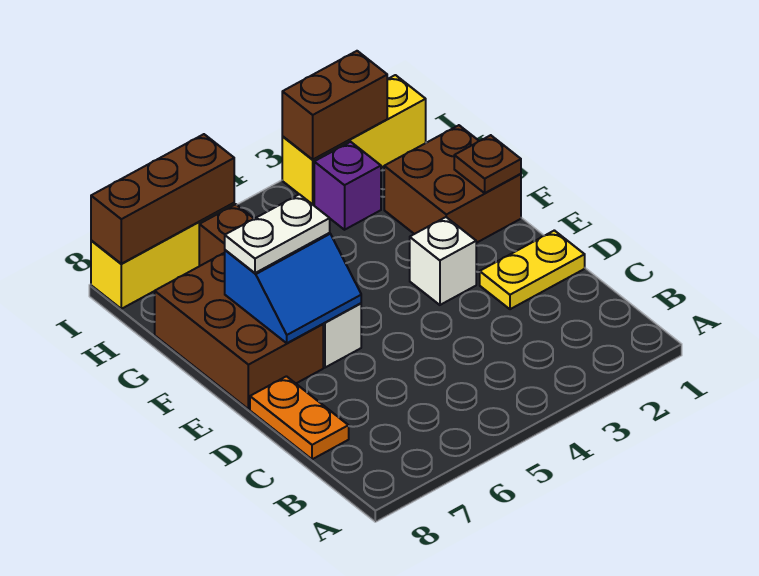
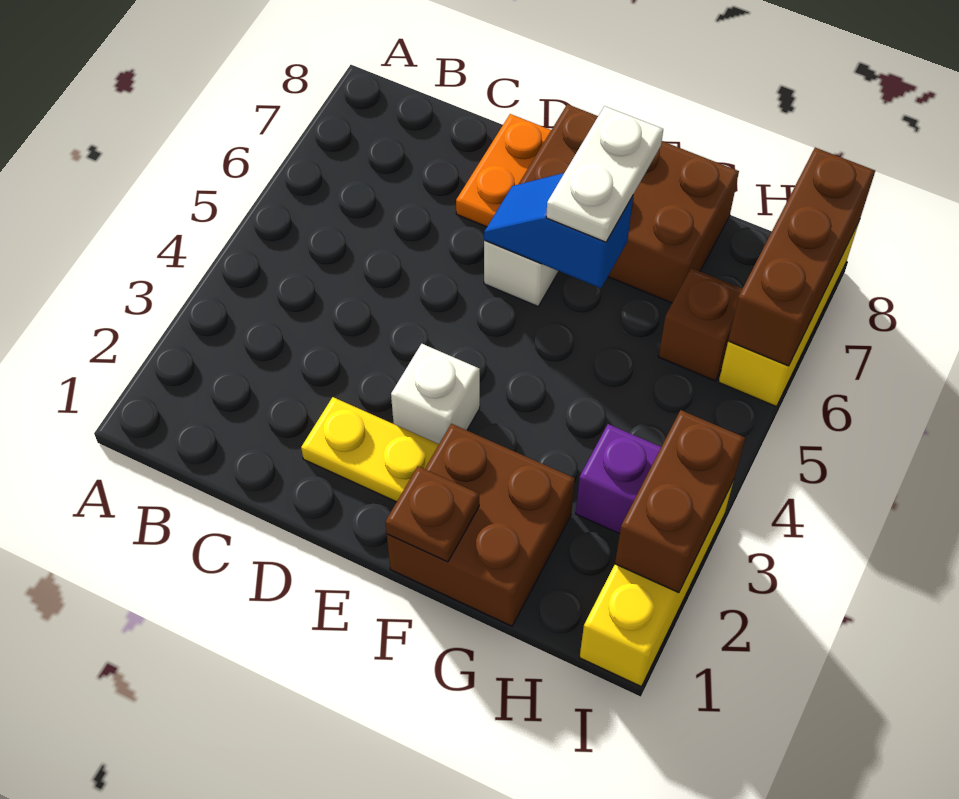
orange 1x2 plate [250,376,349,459] -> orange 1x2 plate turned to [456,114,551,227]
yellow 1x2 plate [480,230,585,309] -> yellow 1x2 plate turned to [301,397,439,502]
blue 2x2 slope [225,233,361,343] -> blue 1x2 slope [484,173,633,288]

